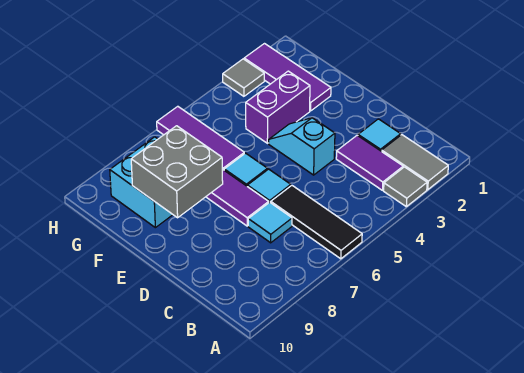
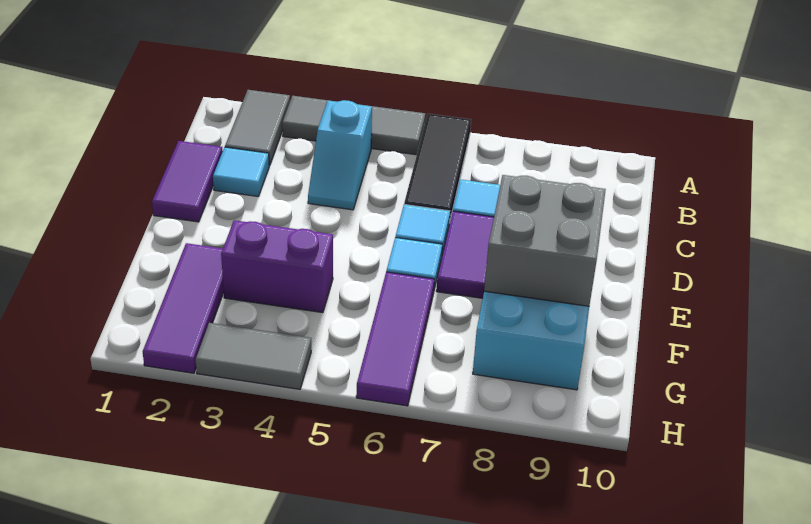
grey 1x1 tile [384,167,427,207] -> grey 1x3 tile [282,96,425,155]
purple 1x2 tile [336,135,403,190] -> purple 1x2 tile moved to [152,141,223,222]
cyan 1x2 slope [269,118,335,175] -> cyan 1x2 slope moved to [308,100,372,210]
grey 1x1 tile [223,59,264,96] -> grey 1x2 tile [196,323,311,389]

